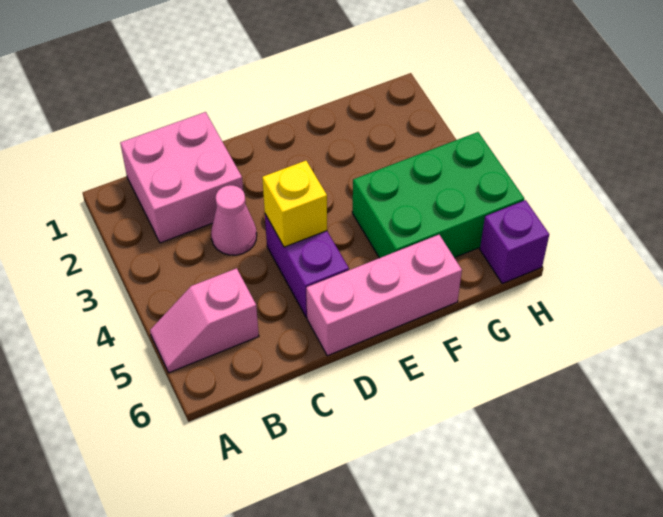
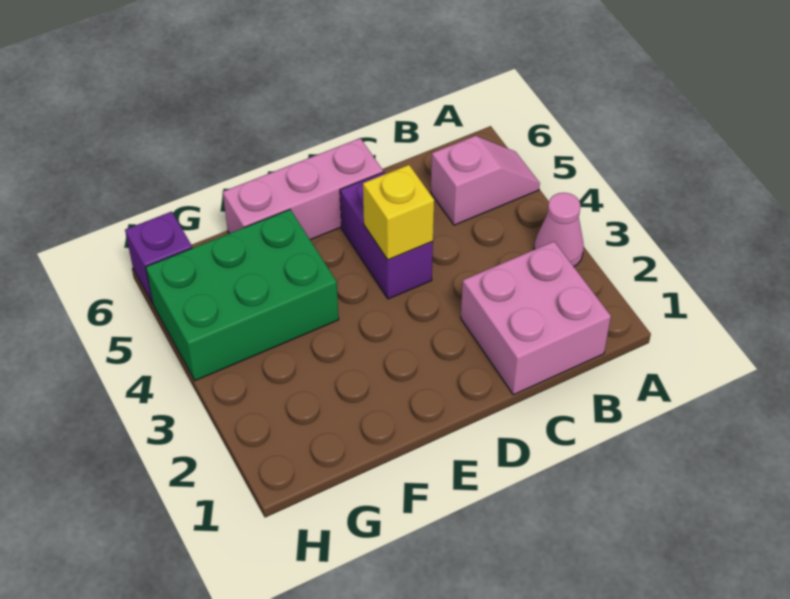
pink 1x1 cone [211,185,257,255] -> pink 1x1 cone moved to [534,193,584,266]

